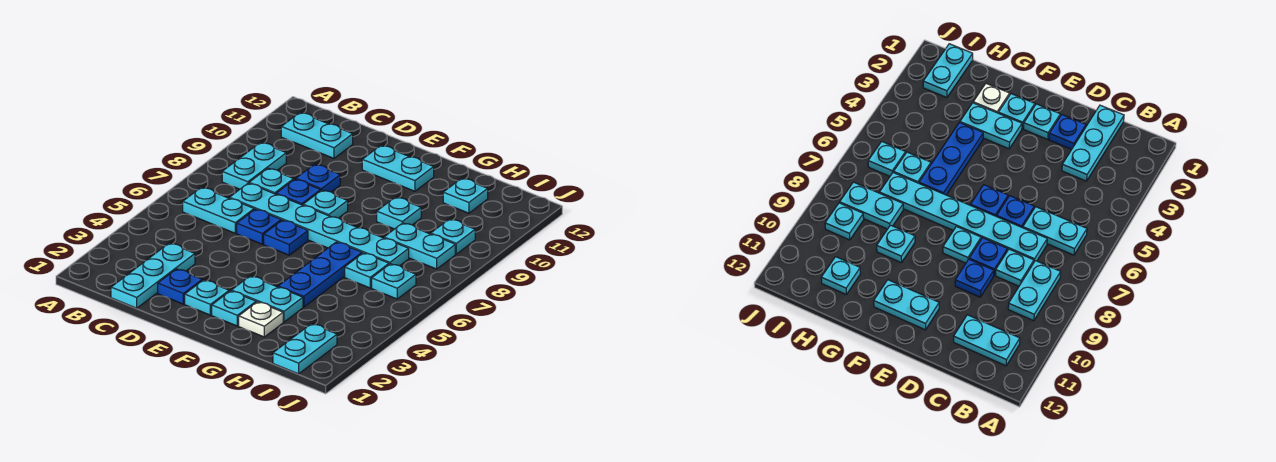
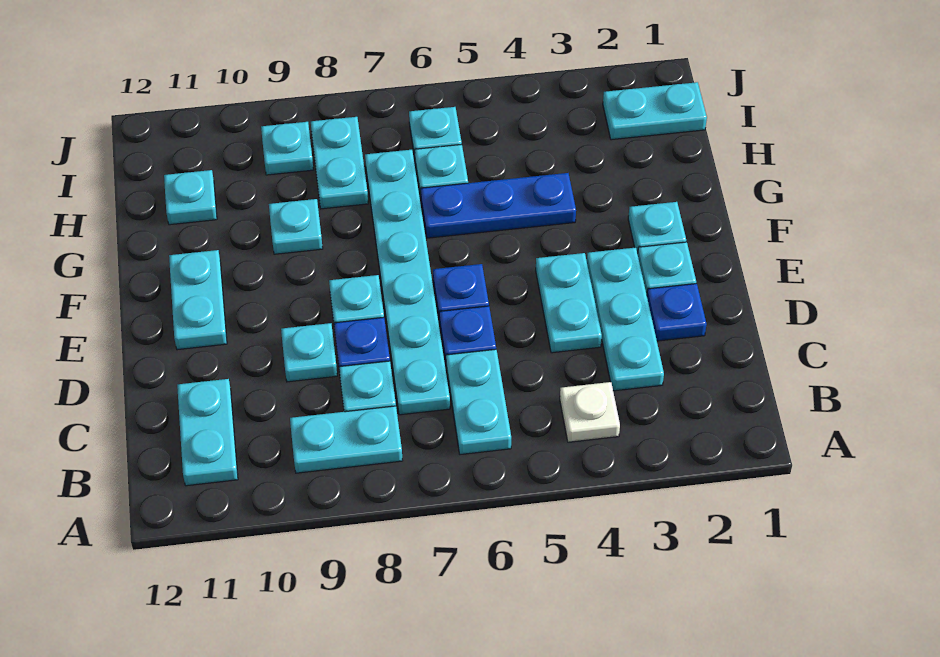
cyan 1x3 plate [111,243,195,308] -> cyan 1x3 plate turned to [587,248,664,391]
blue 1x1 plate [296,164,340,192] -> cyan 1x1 plate [281,323,337,382]
cyan 1x2 plate [231,276,303,322] -> cyan 1x2 plate moved to [536,253,602,353]
white 1x1 plate [239,302,283,337] -> white 1x1 plate moved to [560,382,620,442]

